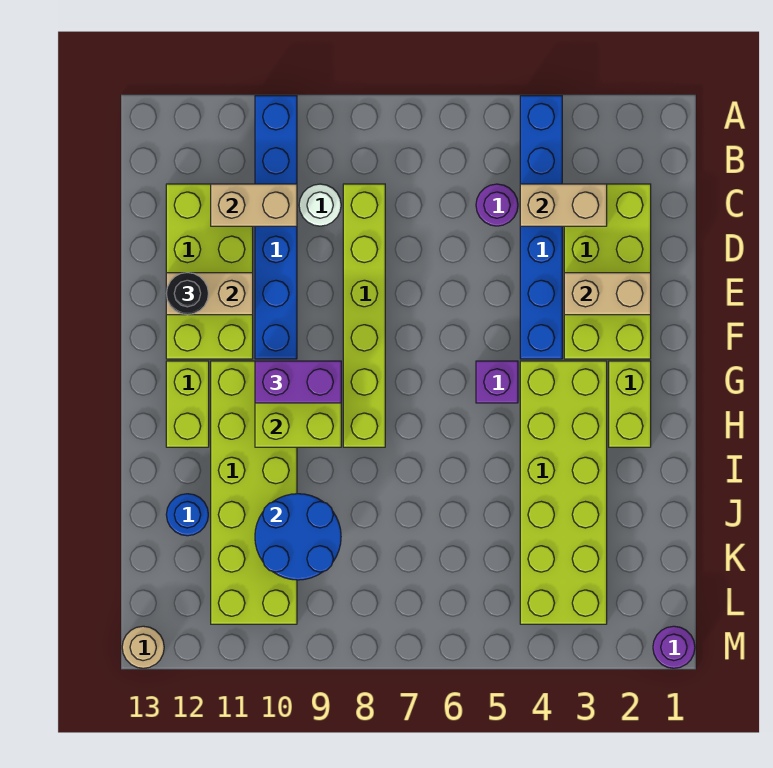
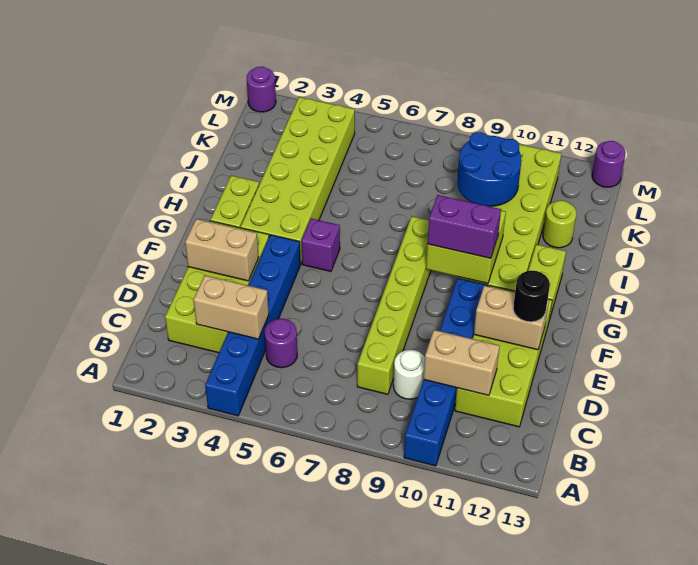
blue 1x1 round brick [166,494,208,536] -> lime 1x1 round brick [543,201,576,248]
tan 1x1 round brick [122,626,164,668] -> purple 1x1 round brick [592,141,626,187]

